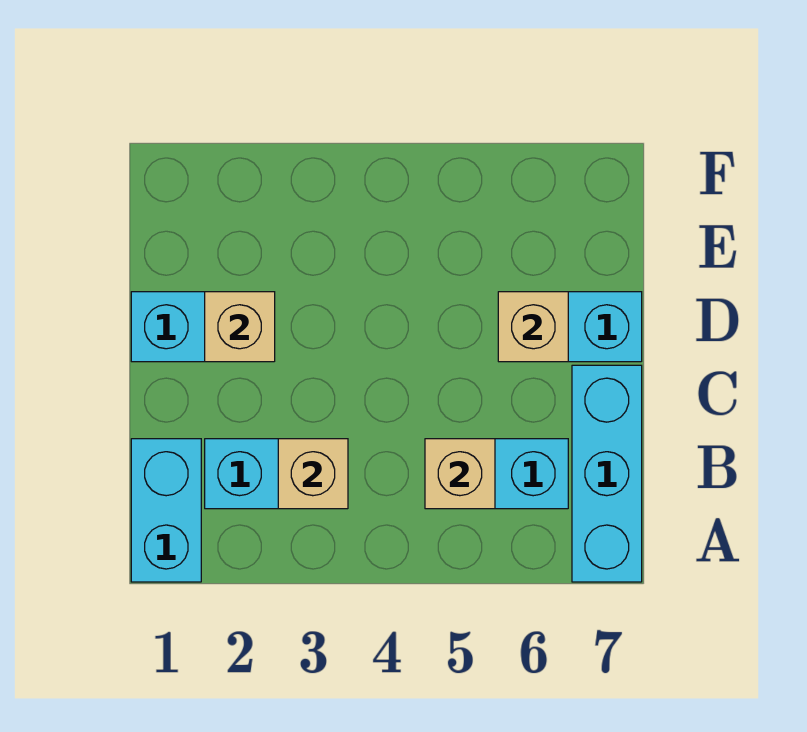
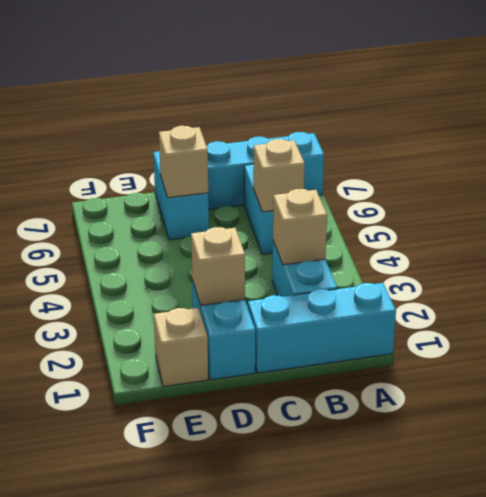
cyan 1x2 brick [131,439,201,582] -> cyan 1x3 brick [248,283,396,373]
none -> tan 1x1 brick [154,308,208,387]

